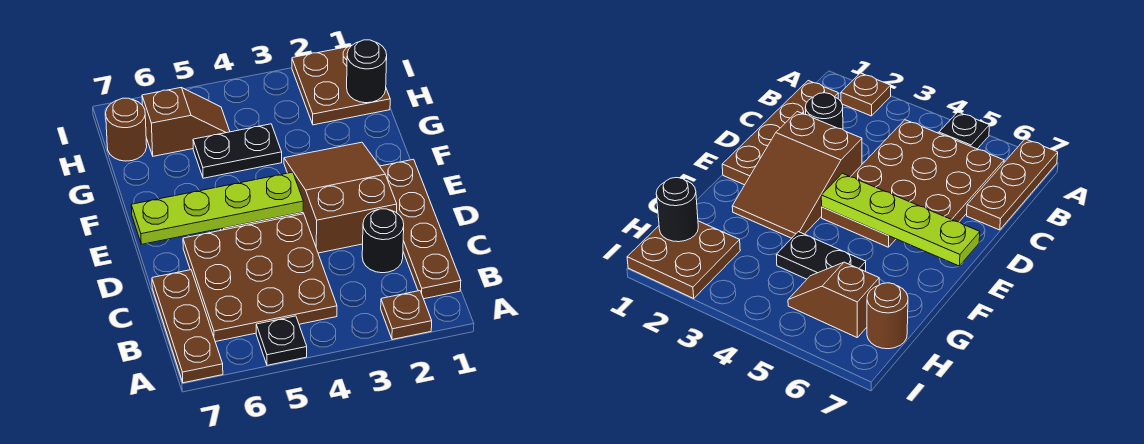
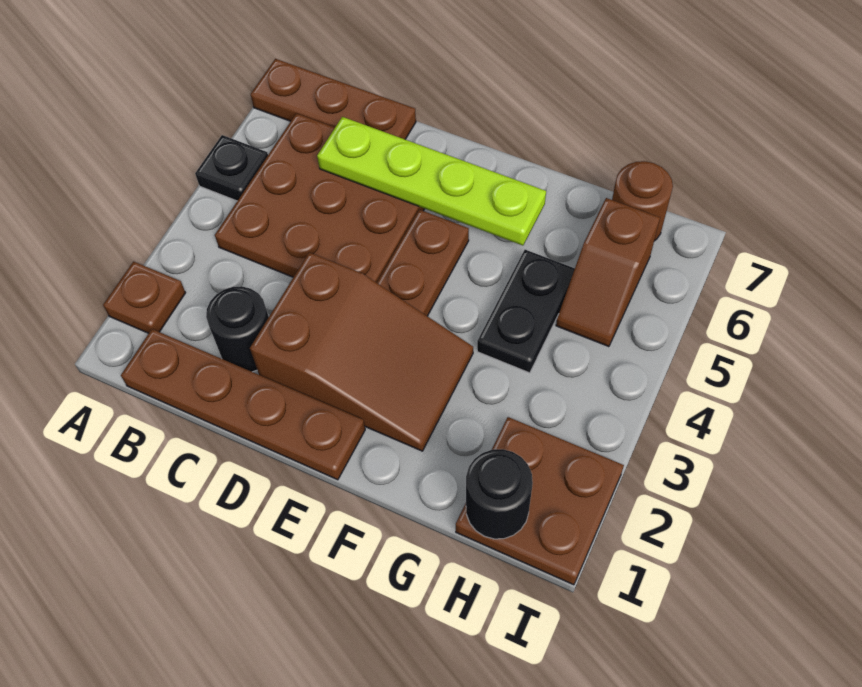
lime 1x4 plate [131,172,303,244] -> lime 1x4 plate turned to [317,117,546,246]

